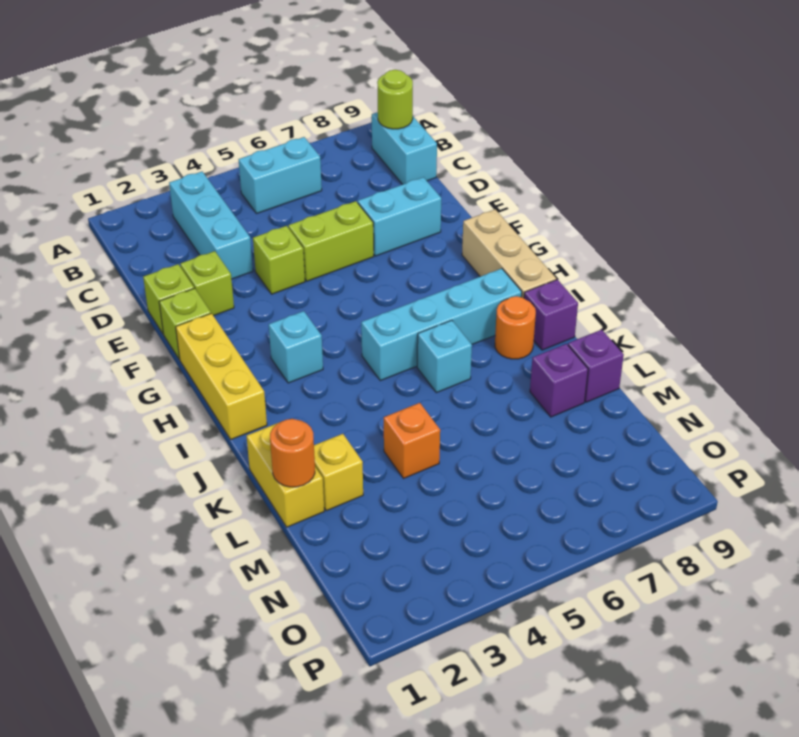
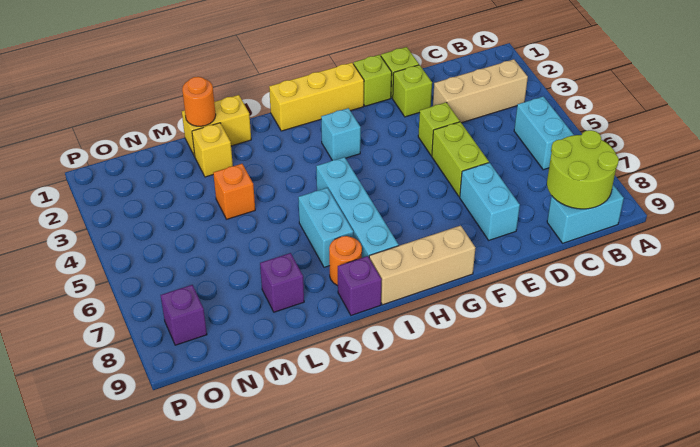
cyan 1x3 brick [169,172,253,279] -> tan 1x3 brick [433,59,528,123]
lime 1x1 round brick [377,70,413,129] -> lime 2x2 round brick [547,130,619,209]
cyan 1x1 brick [417,320,472,393] -> cyan 1x2 brick [298,188,353,267]
purple 1x1 brick [568,330,624,402] -> purple 1x1 brick moved to [161,285,207,345]

